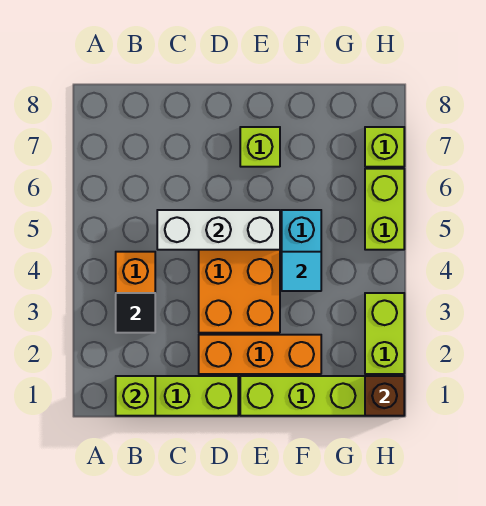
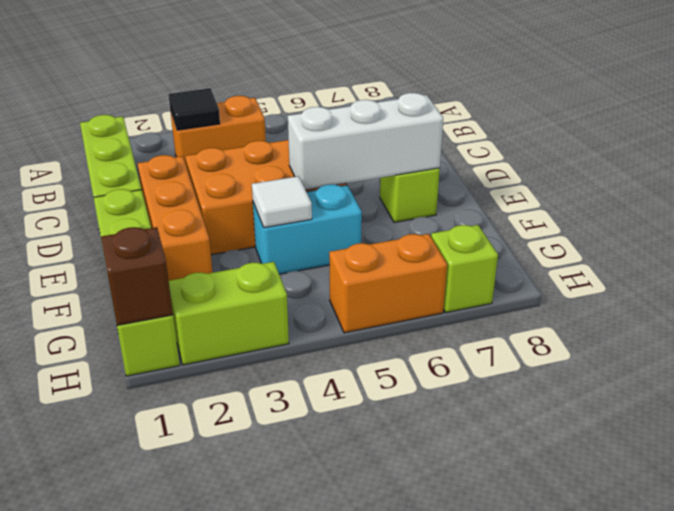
lime 1x1 brick [116,376,155,416] -> none
white 1x3 brick [157,210,280,250] -> white 1x3 brick turned to [288,93,443,190]
cyan 1x1 tile [282,252,321,291] -> white 1x1 tile [252,176,312,228]
lime 1x2 brick [365,169,404,250] -> orange 1x2 brick [329,234,447,333]

